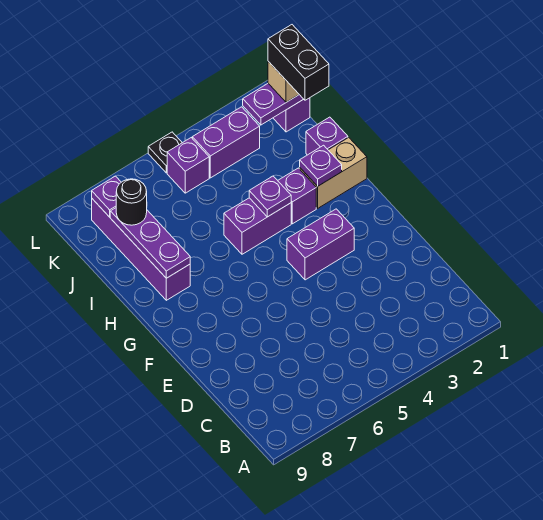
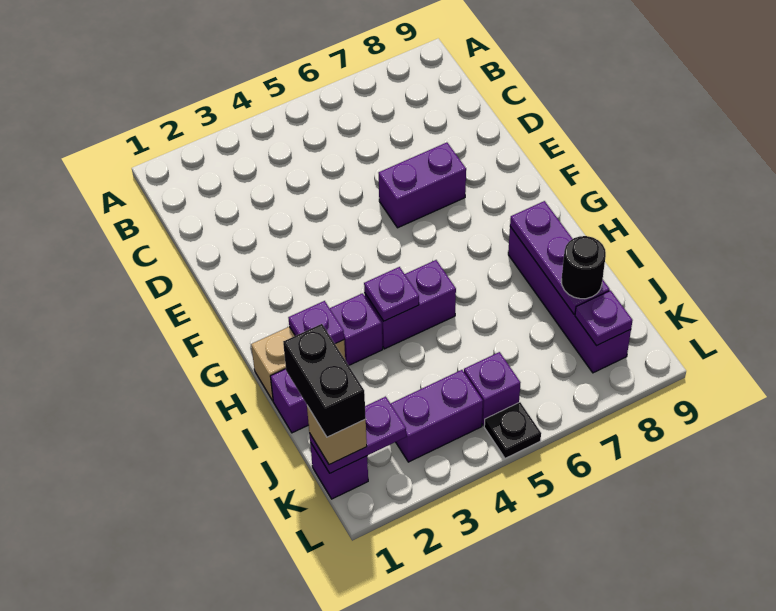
purple 1x2 brick [287,209,354,280] -> purple 1x2 brick moved to [379,143,466,228]

